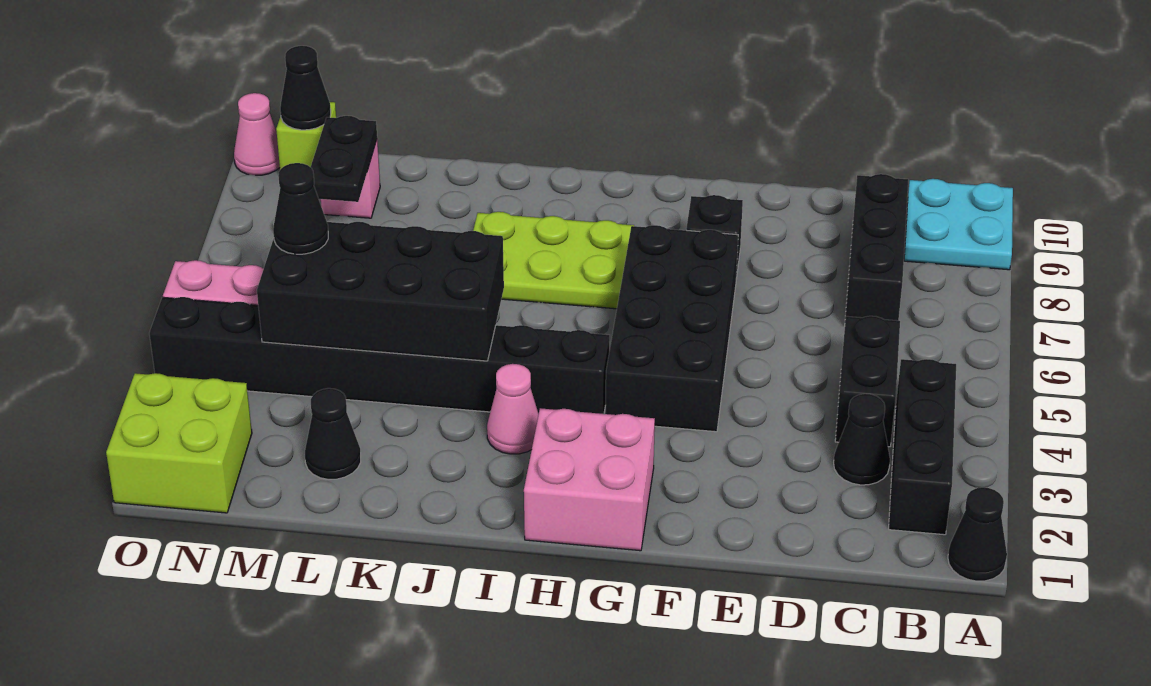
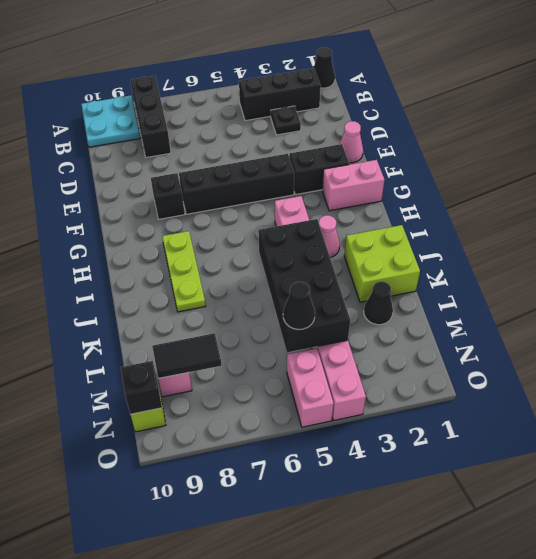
black 1x1 cone [834,394,890,485] -> black 1x1 plate [271,106,301,135]
black 1x2 brick [835,316,900,447] -> black 1x2 brick moved to [289,144,349,195]
black 1x3 brick [845,174,908,321] -> black 1x3 brick turned to [130,76,171,158]
black 2x4 brick [605,225,738,432] -> black 1x4 brick [179,154,294,214]
pink 2x2 brick [524,408,655,551] -> pink 1x2 brick [322,160,384,211]
black 1x8 brick [149,297,610,414] -> pink 1x8 brick [275,196,366,421]
lime 2x3 plate [473,212,634,309] -> lime 1x3 plate [162,231,206,312]
black 1x2 plate [311,116,377,202] -> black 1x2 tile [152,333,222,378]
lime 2x2 brick [106,373,252,513] -> lime 2x2 brick moved to [344,225,420,302]
black 1x1 cone [280,46,331,130] -> black 1x1 brick [121,361,162,414]
pink 1x1 cone [234,93,280,175] -> pink 1x1 cone moved to [339,121,363,163]

